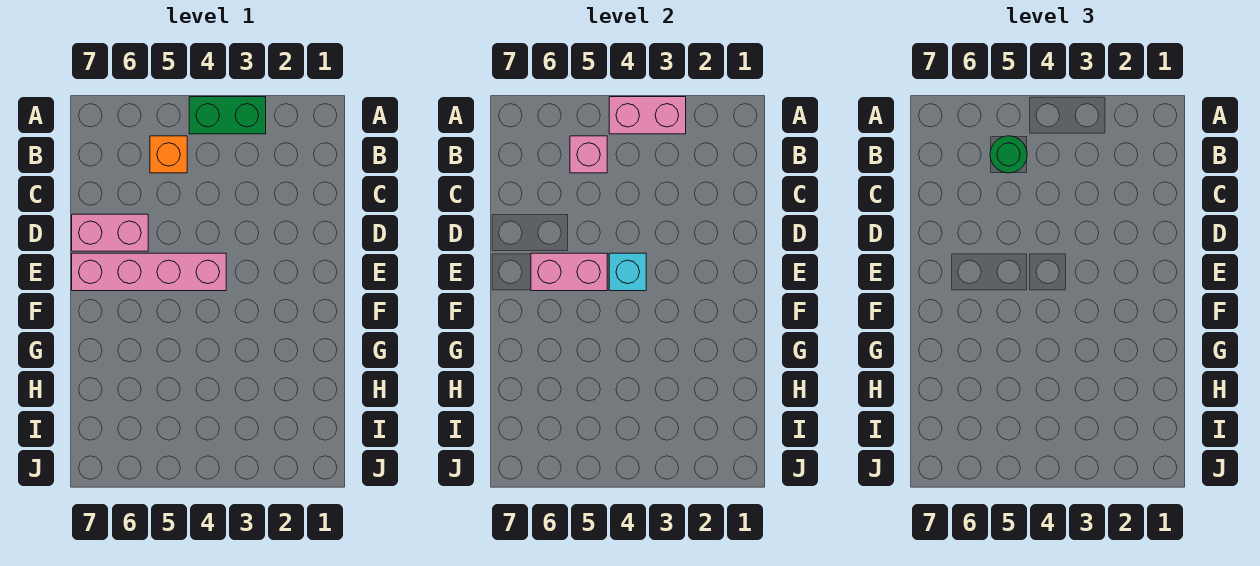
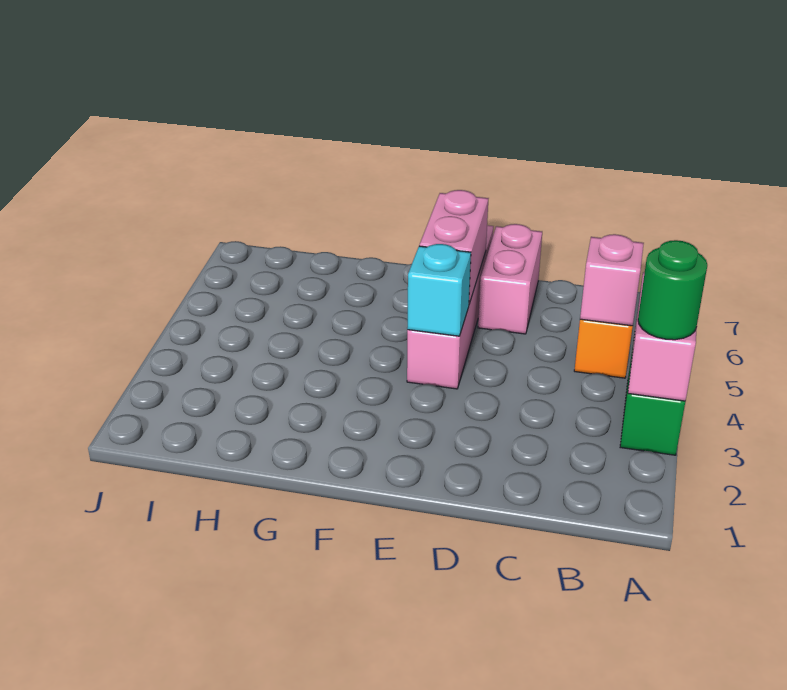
green 1x1 round brick [990,136,1027,173] -> green 1x1 round brick moved to [638,240,707,340]

